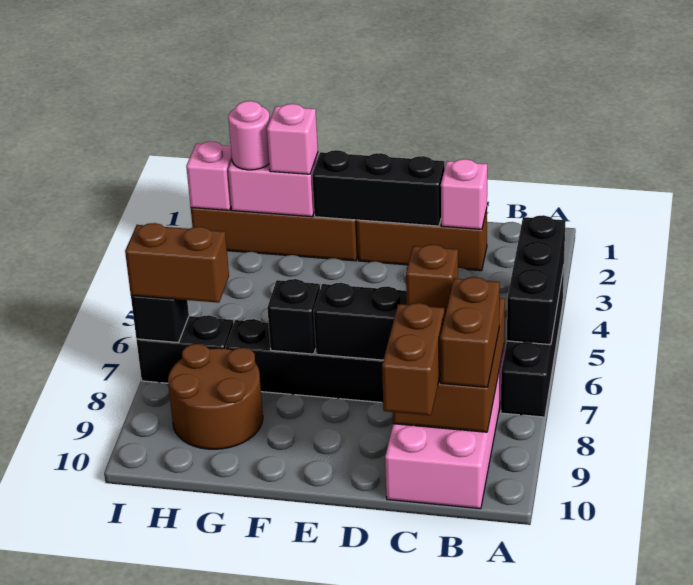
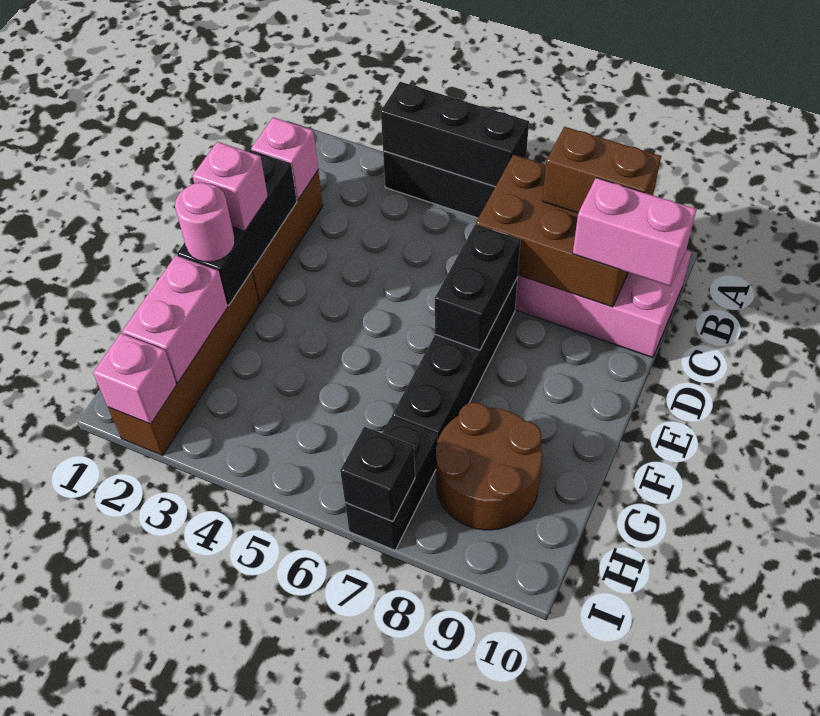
brown 1x1 brick [406,245,458,314] -> none
brown 1x2 brick [382,303,445,415] -> pink 1x2 brick [573,178,697,286]
black 1x1 brick [267,279,320,354] -> none
pink 1x1 brick [267,104,318,174] -> pink 1x1 brick moved to [193,142,268,231]
pink 1x1 round brick [228,101,270,170] -> pink 1x1 round brick moved to [175,183,235,262]
brown 1x2 brick [125,223,229,303] -> none

